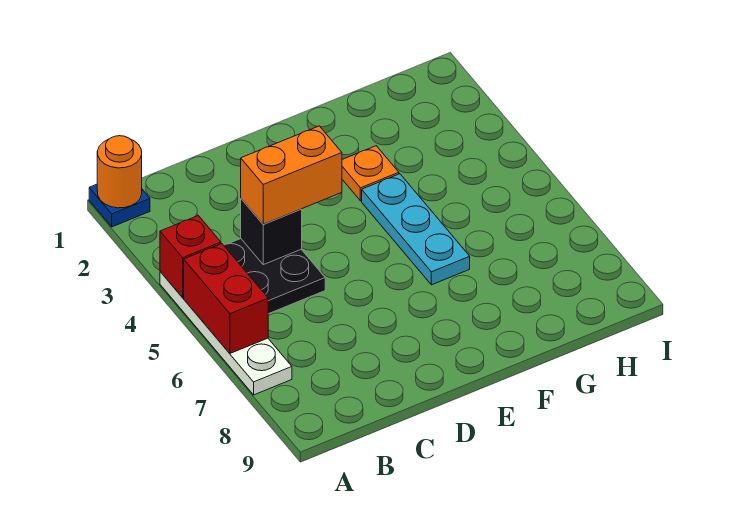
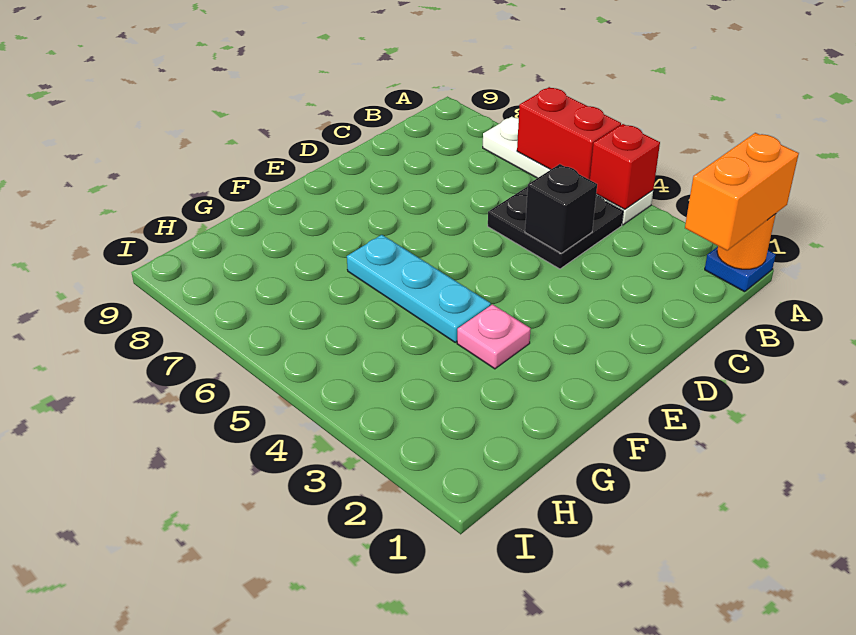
orange 1x2 brick [241,126,342,224] -> orange 1x2 brick moved to [685,133,799,250]
orange 1x1 plate [342,146,399,201] -> pink 1x1 plate [457,304,531,369]

